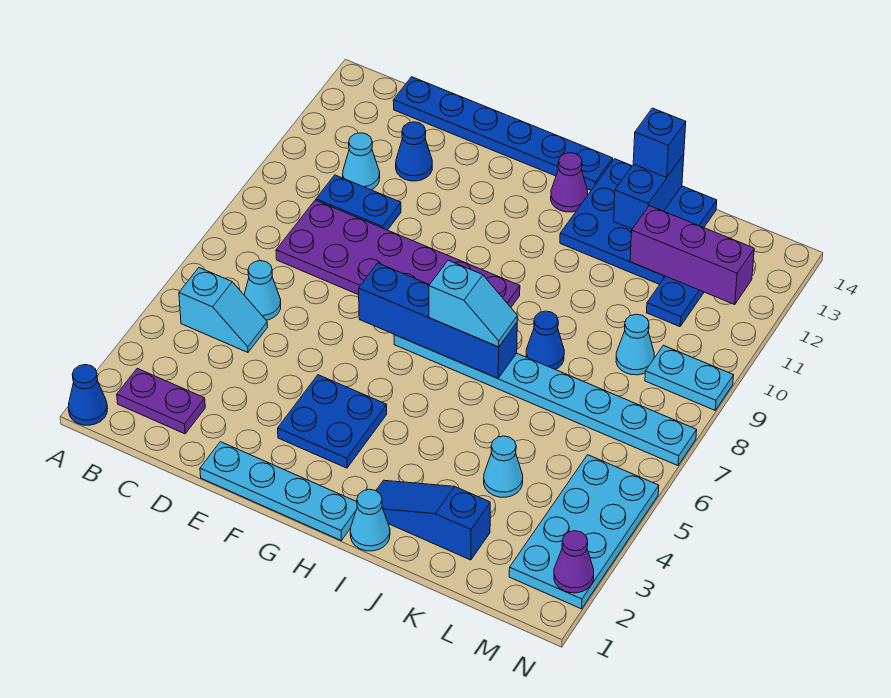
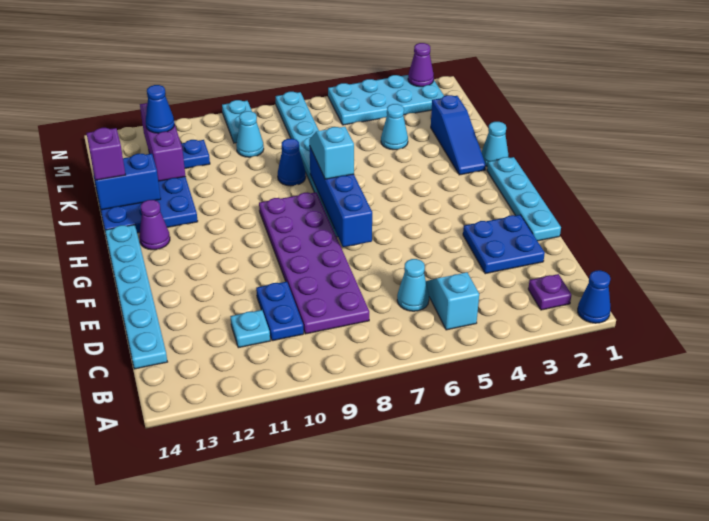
purple 1x2 plate [117,368,205,434] -> purple 1x1 plate [528,274,571,310]
cyan 1x1 cone [343,133,380,190] -> cyan 1x1 plate [230,310,270,348]
blue 1x6 plate [393,77,613,190] -> cyan 1x6 plate [105,225,167,369]
blue 1x1 cone [396,122,432,181] -> blue 1x1 cone moved to [146,85,174,133]
blue 2x2 plate [278,375,387,468] -> blue 2x2 plate moved to [463,215,545,274]
blue 1x1 brick [633,108,686,178] -> purple 1x1 brick [87,128,125,180]

